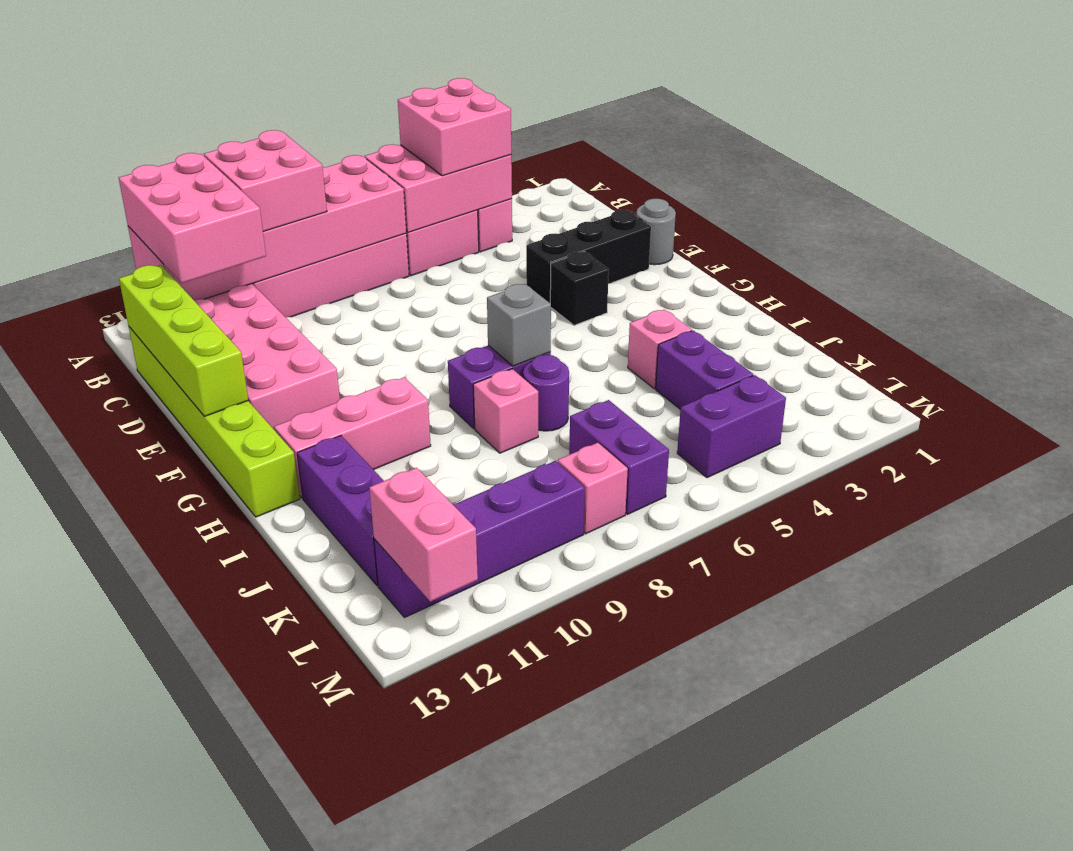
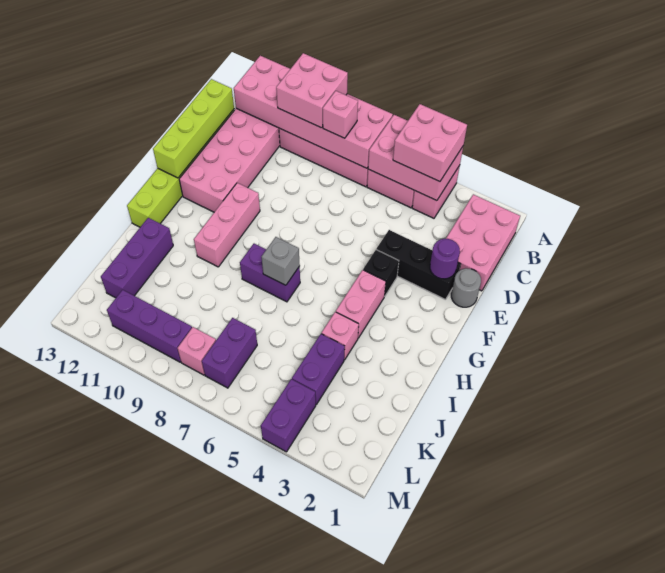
pink 2x3 brick [119,153,266,283] -> pink 2x3 brick moved to [446,194,520,291]
pink 1x3 brick [274,377,431,498] -> pink 1x3 brick turned to [194,183,260,267]
purple 1x1 round brick [523,355,569,431] -> purple 1x1 round brick moved to [430,239,460,279]
pink 1x1 brick [473,369,538,453] -> pink 1x1 brick moved to [323,91,358,138]
purple 1x2 brick [677,375,786,478] -> purple 1x2 brick turned to [261,379,316,452]
purple 1x4 brick [374,461,585,618] -> purple 1x3 brick [107,290,192,362]
pink 1x2 brick [369,468,478,602] -> pink 1x2 brick moved to [336,270,386,338]

